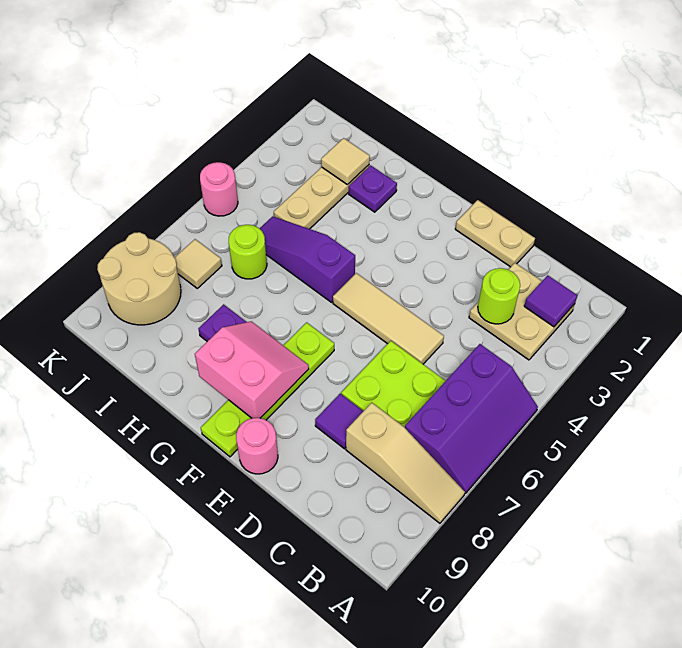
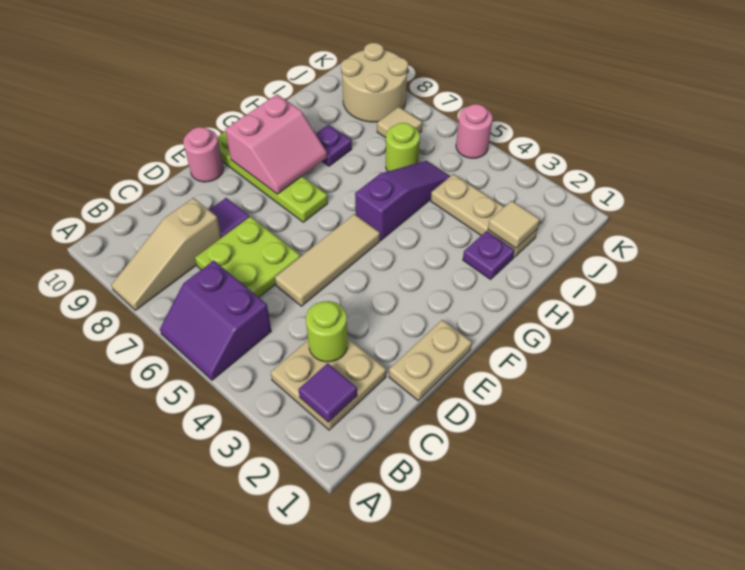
purple 2x3 slope [405,344,538,493] -> purple 2x2 slope [160,261,271,380]

